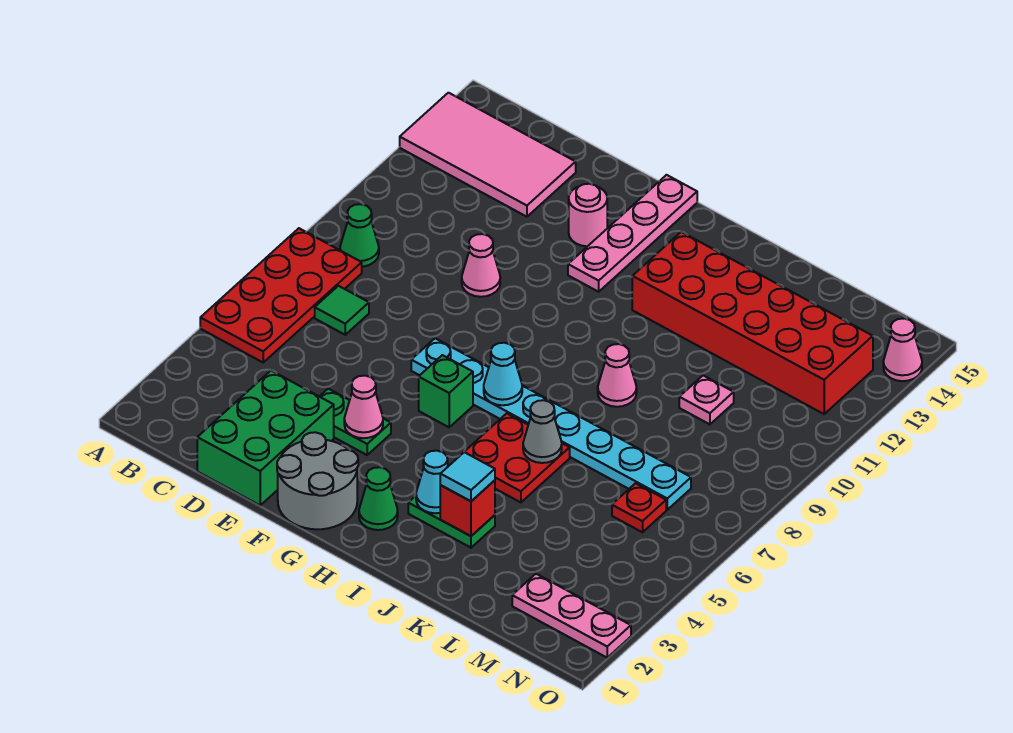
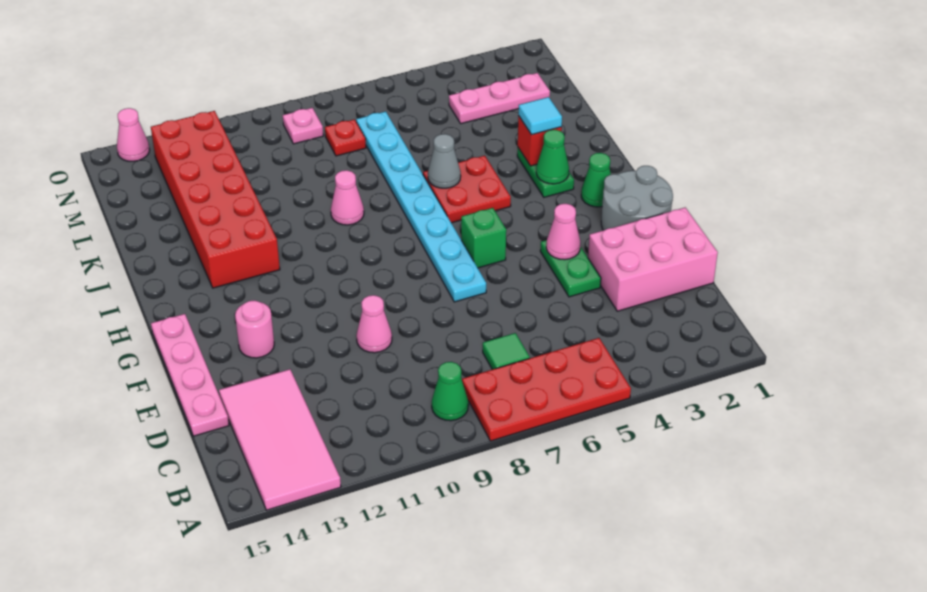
green 2x3 brick [197,371,334,505] -> pink 2x3 brick [588,208,718,311]
pink 1x4 plate [568,175,697,292] -> pink 1x4 plate turned to [151,314,229,436]
cyan 1x1 cone [484,343,522,405] -> none
cyan 1x1 cone [416,451,448,513] -> green 1x1 cone [536,130,569,184]
pink 1x1 plate [679,375,734,424] -> pink 1x1 plate moved to [283,108,323,144]
pink 1x3 plate [512,574,631,658] -> pink 1x3 plate turned to [449,73,550,124]
red 1x1 plate [612,483,666,532] -> red 1x1 plate moved to [325,119,366,156]

